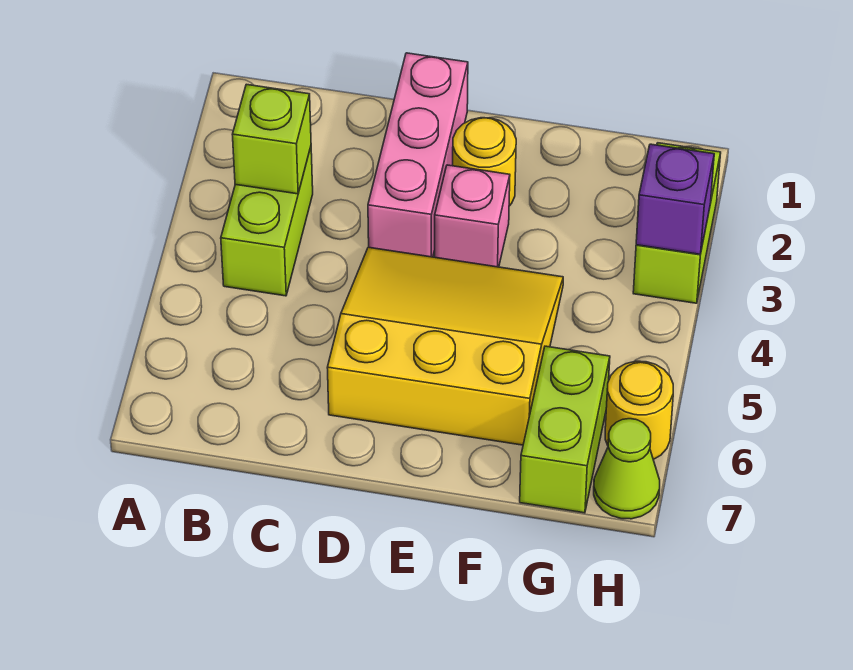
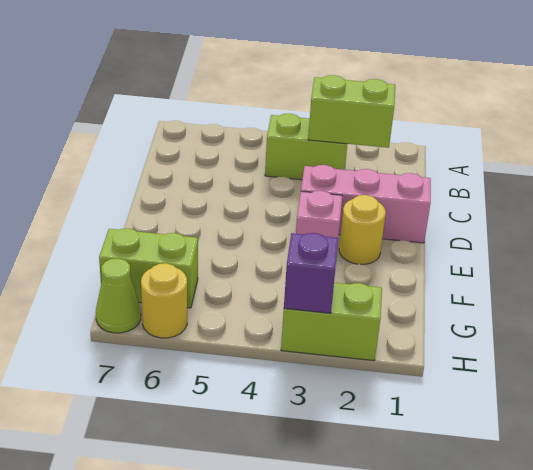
lime 1x1 brick [232,84,311,194] -> lime 1x2 brick [308,75,395,148]
yellow 3x3 slope [327,247,563,445] -> none

